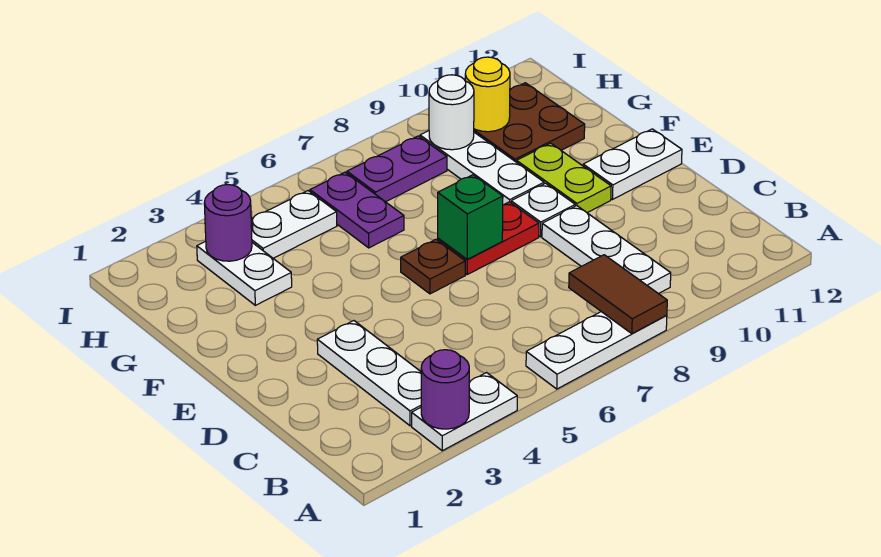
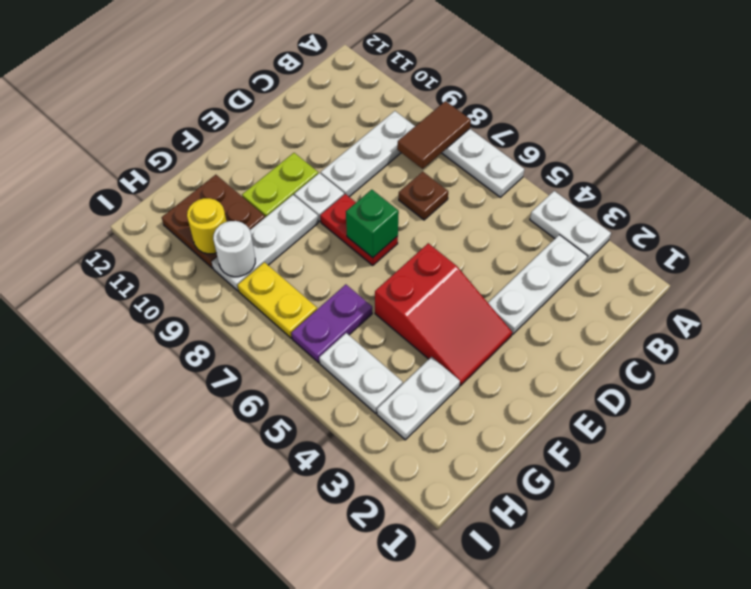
purple 1x1 round brick [421,350,469,429] -> none
none -> red 2x3 slope [375,243,512,386]
brown 1x1 plate [401,239,465,294] -> brown 1x1 plate moved to [399,172,448,220]
white 1x2 plate [583,129,682,199] -> none
purple 1x1 round brick [204,185,252,261] -> none
purple 1x2 plate [347,136,447,202] -> yellow 1x2 plate [238,262,317,338]

